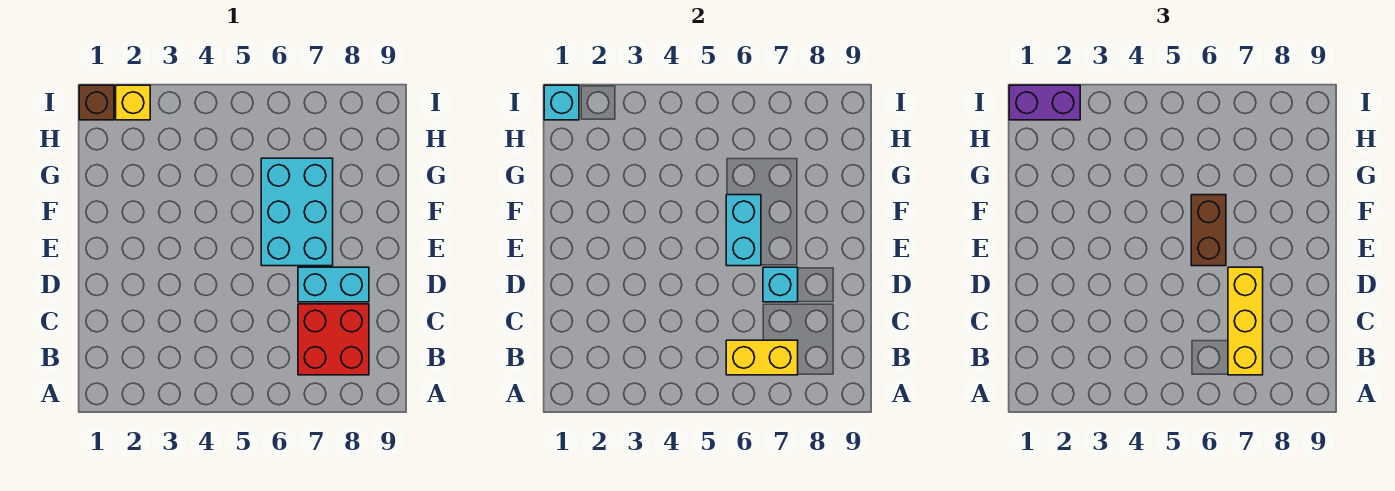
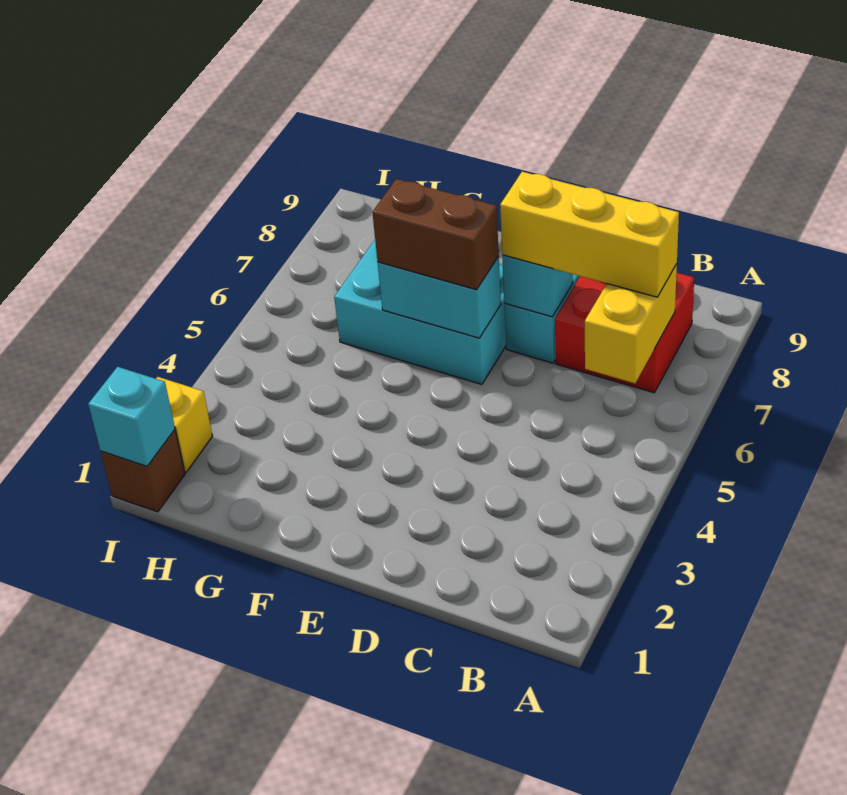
purple 1x2 brick [1009,85,1080,120] -> none

